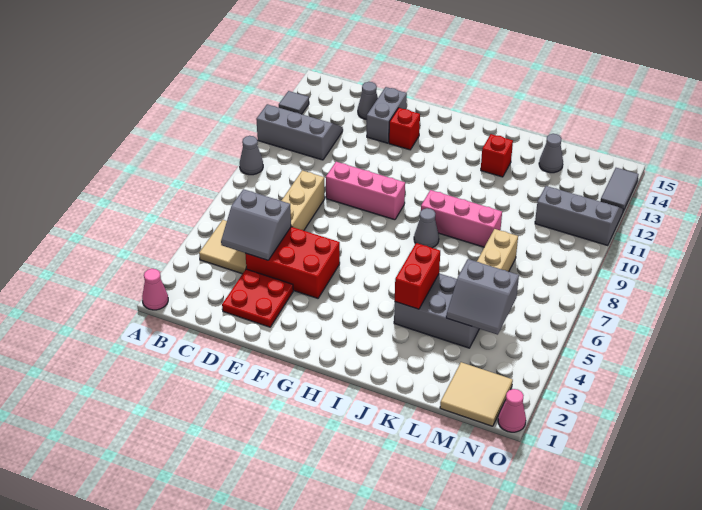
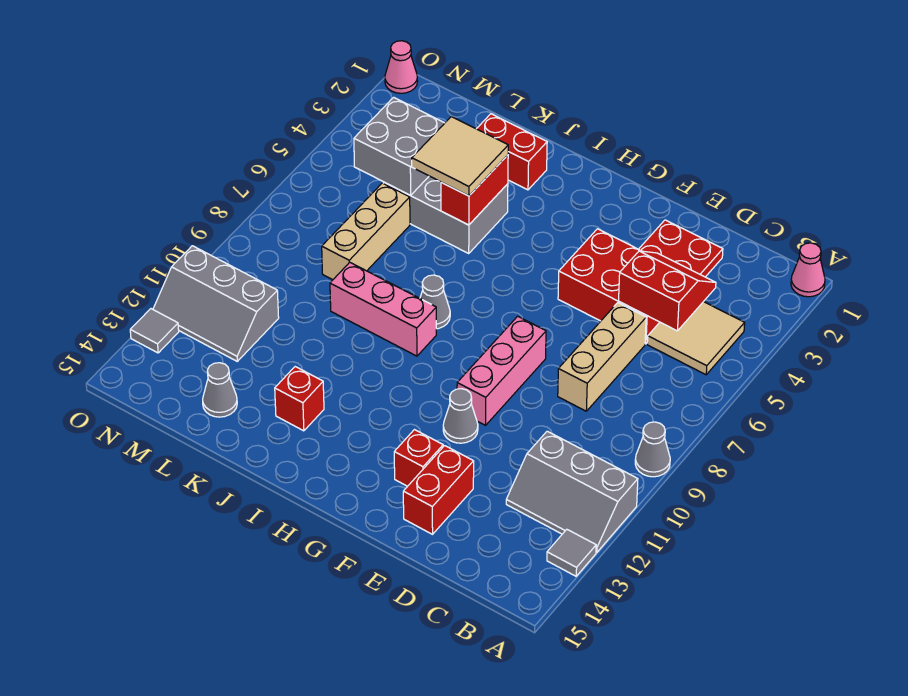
grey 2x2 slope [221,189,291,260] -> red 2x2 slope [619,251,716,331]
grey 1x1 cone [358,82,378,119] -> grey 1x1 cone moved to [443,389,478,443]
pink 1x3 brick [326,162,405,220] -> pink 1x3 brick turned to [457,316,546,425]
grey 1x2 brick [367,87,407,143] -> red 1x2 brick [403,446,474,534]
none -> red 1x2 brick [477,114,547,190]
grey 2x2 slope [446,259,519,335] -> grey 2x2 brick [354,97,444,195]
tan 2x2 tile [440,362,513,426] -> tan 2x2 tile moved to [412,117,508,196]
grey 1x2 tile [600,168,639,211] -> grey 1x1 tile [130,309,179,353]

